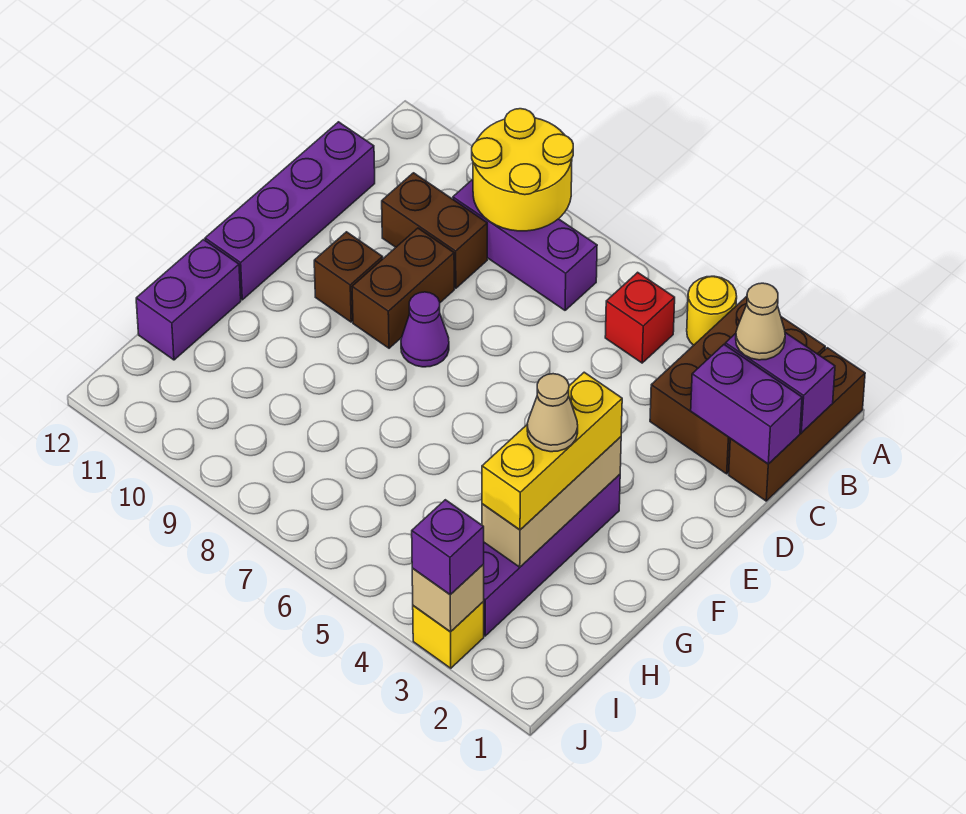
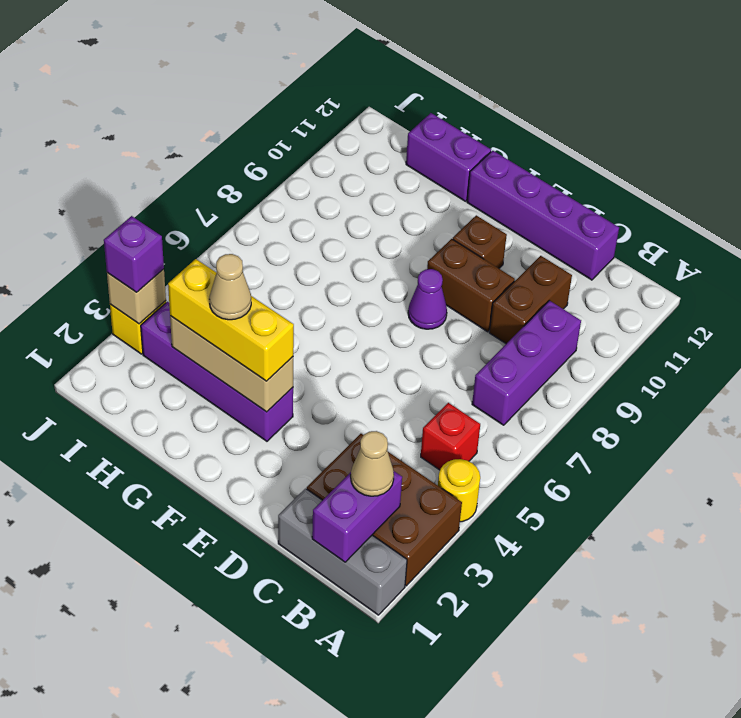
brown 1x3 brick [729,348,865,501] -> grey 1x3 brick [278,489,407,615]
yellow 2x2 round brick [472,109,573,231] -> none
purple 1x2 brick [691,345,802,464] -> none

